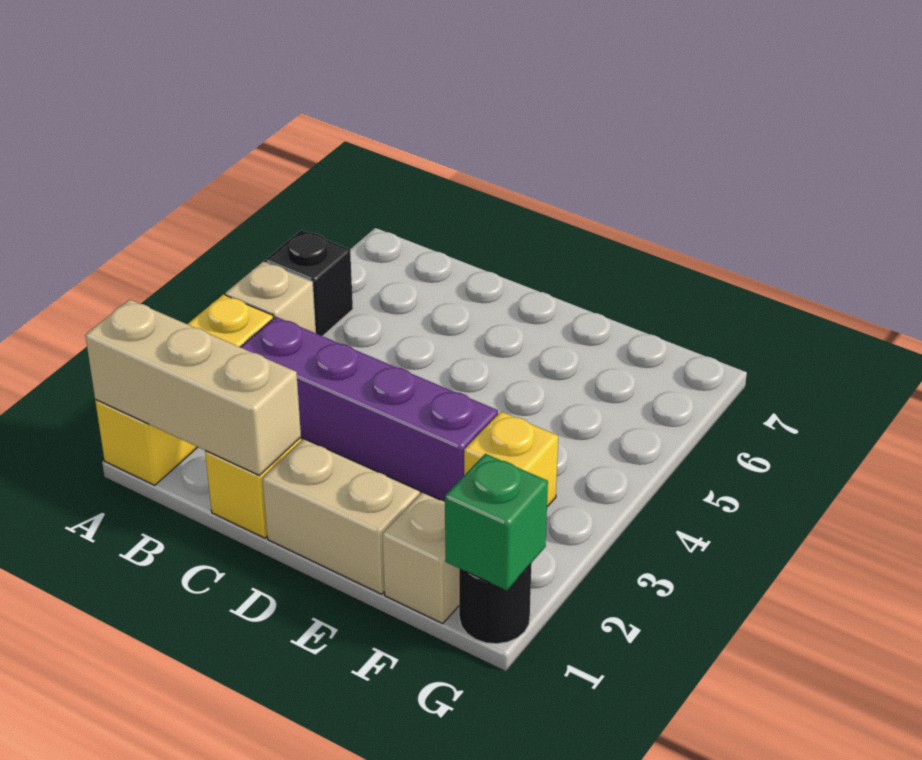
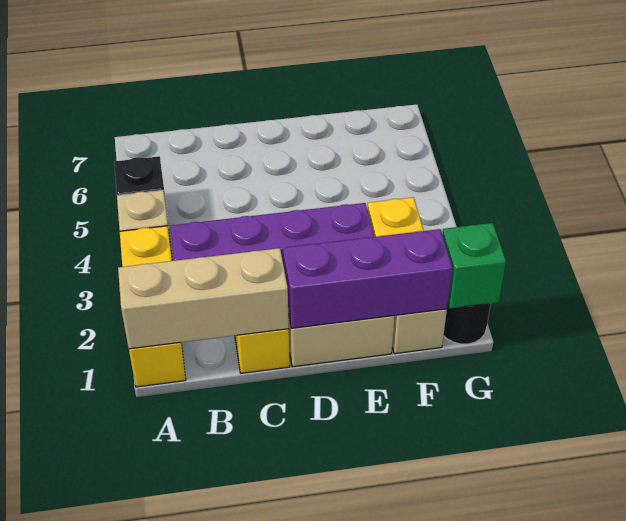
none -> purple 1x3 brick [283,229,452,328]

